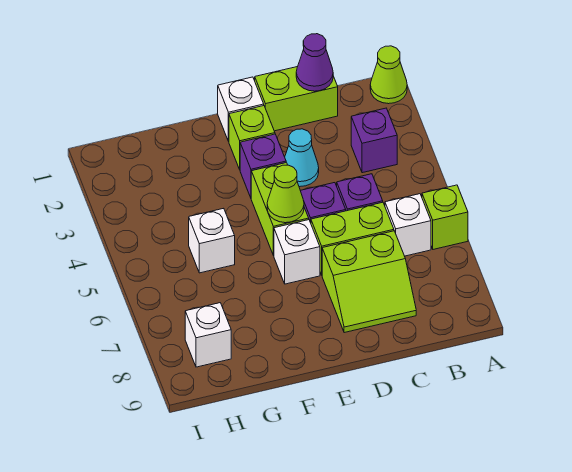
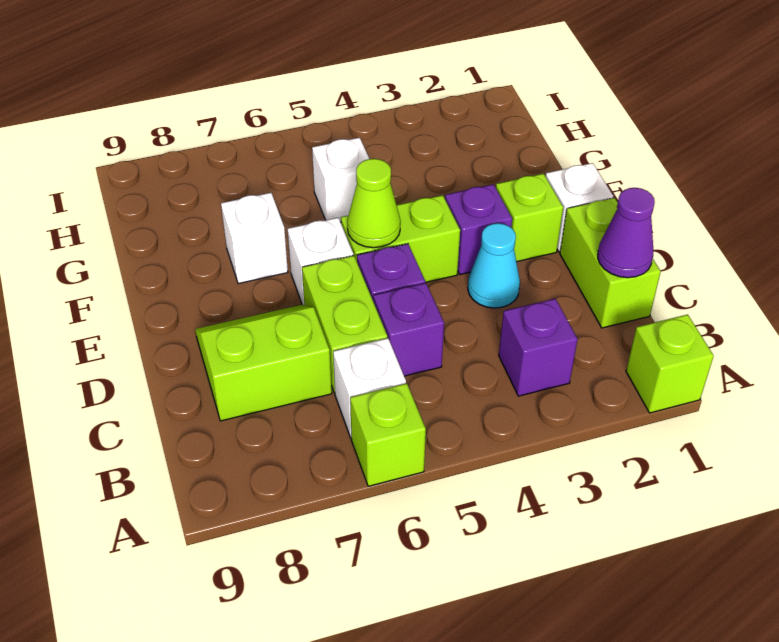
lime 1x1 cone [370,46,407,104] -> lime 1x1 brick [626,314,714,413]
lime 2x2 slope [322,231,416,333] -> lime 2x2 slope turned to [195,305,332,421]
white 1x1 brick [185,303,231,367] -> white 1x1 brick moved to [221,193,288,284]

